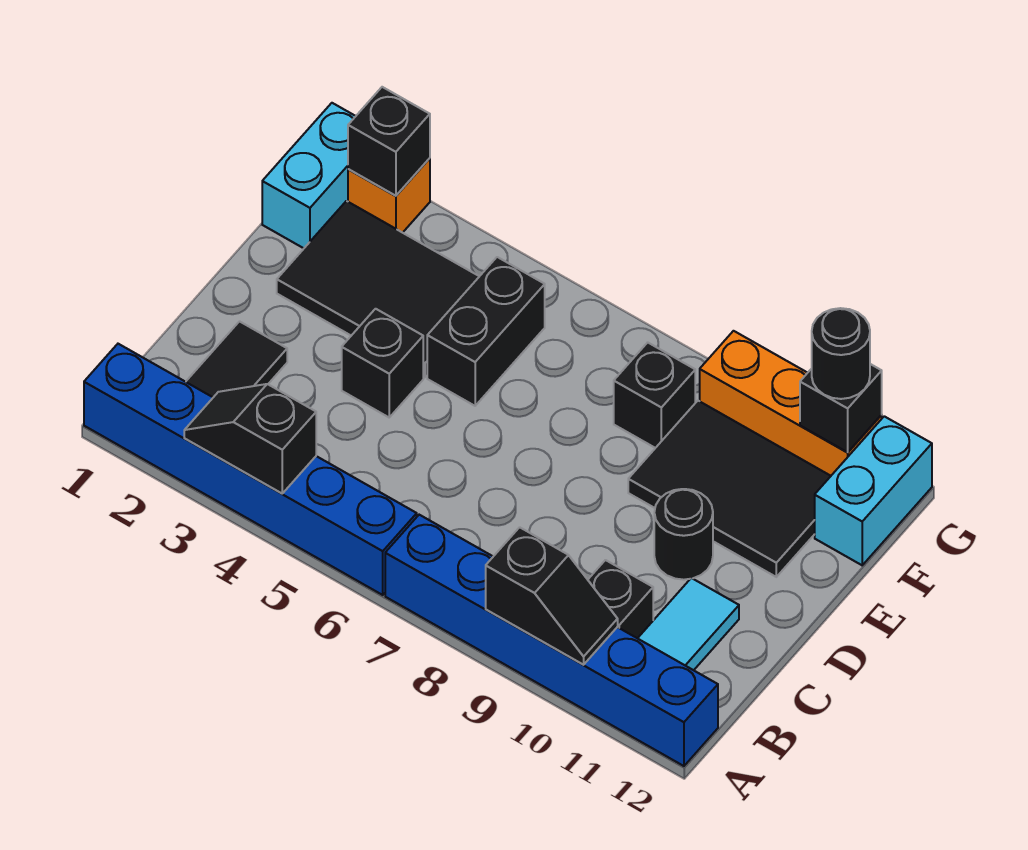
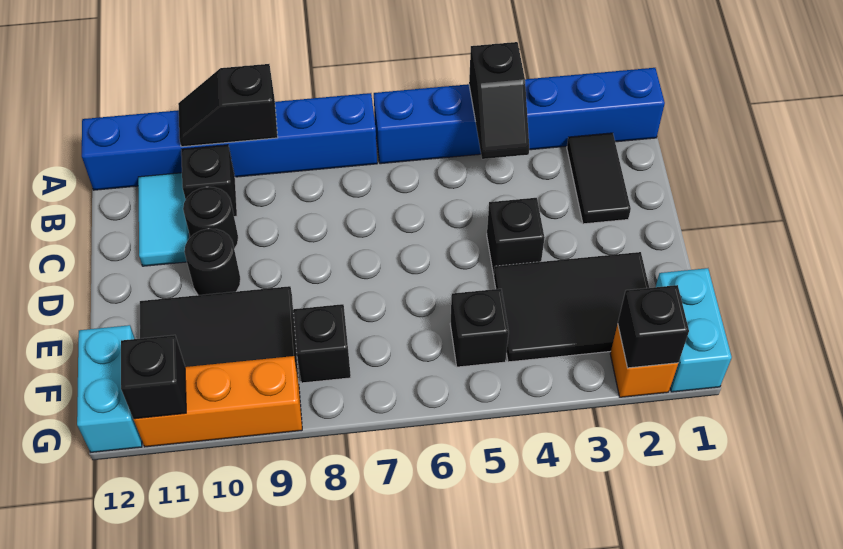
black 1x2 slope [184,384,316,494] -> black 1x2 slope turned to [469,42,529,159]
black 1x2 brick [427,257,545,406] -> black 1x1 brick [450,289,509,367]
black 1x1 round brick [812,308,870,399] -> black 1x1 round brick moved to [183,187,238,249]

